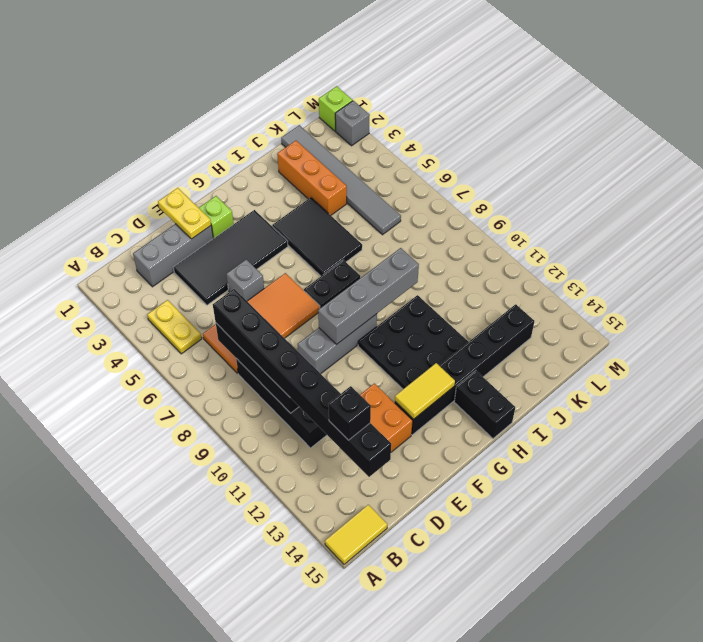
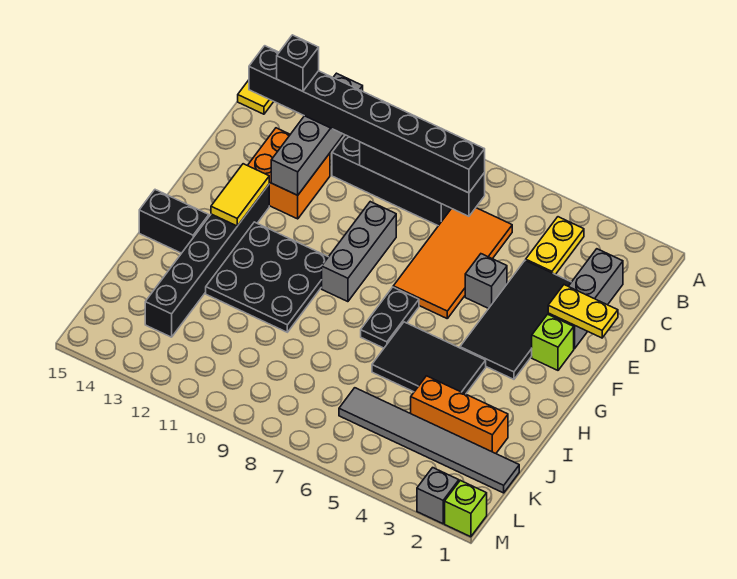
yellow 1x2 plate [147,300,202,354] -> yellow 1x2 plate turned to [526,217,584,274]
grey 1x4 brick [318,248,419,345] -> grey 1x4 brick moved to [271,73,363,195]

